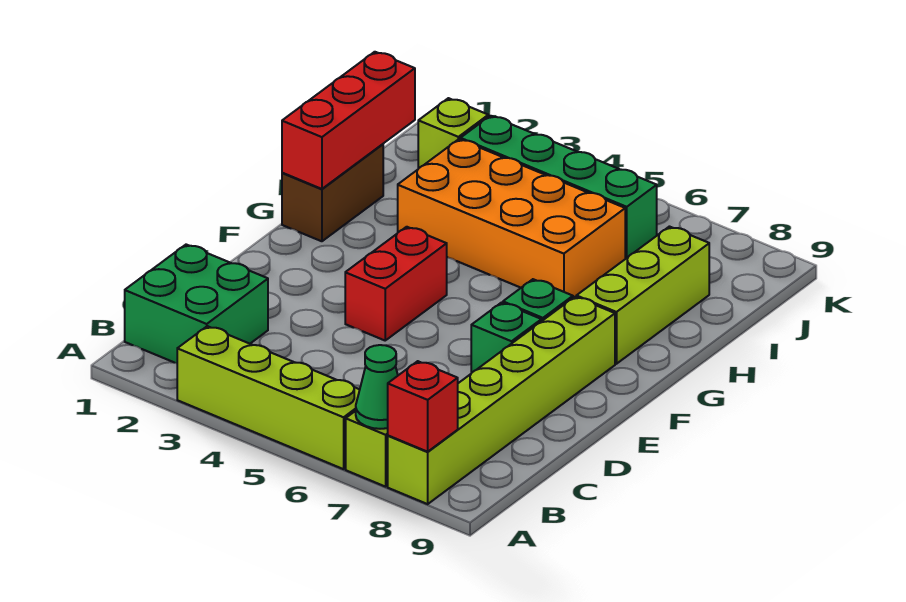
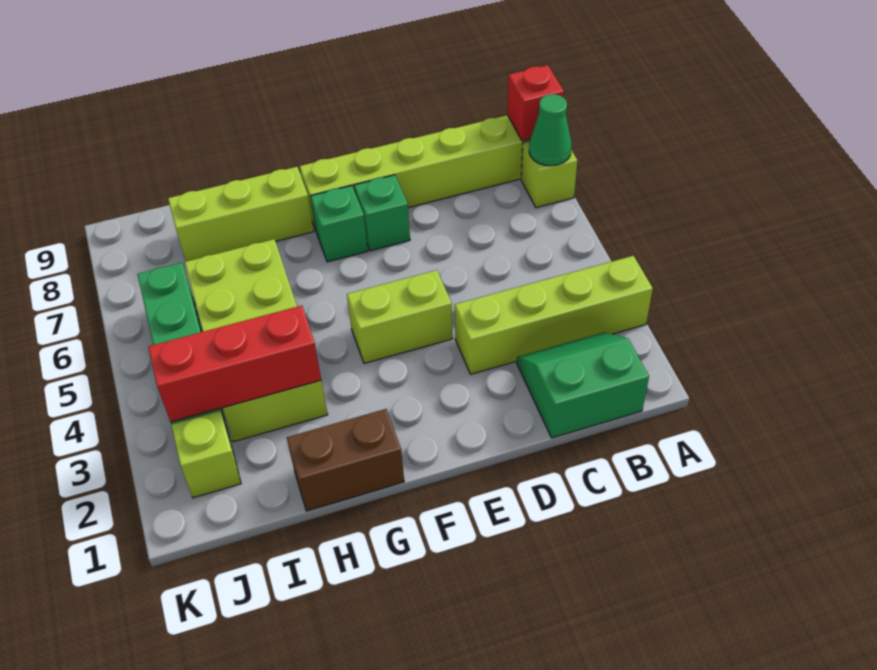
lime 1x4 brick [177,326,360,469] -> lime 1x4 brick turned to [455,256,653,374]
green 2x2 brick [125,245,268,363] -> green 2x2 slope [517,332,649,438]
red 1x2 brick [345,227,447,340] -> lime 1x2 brick [347,270,453,363]
red 1x3 brick [282,52,415,189] -> red 1x3 brick moved to [148,306,321,422]
orange 2x4 brick [398,139,625,298] -> lime 2x4 brick [185,239,328,442]

